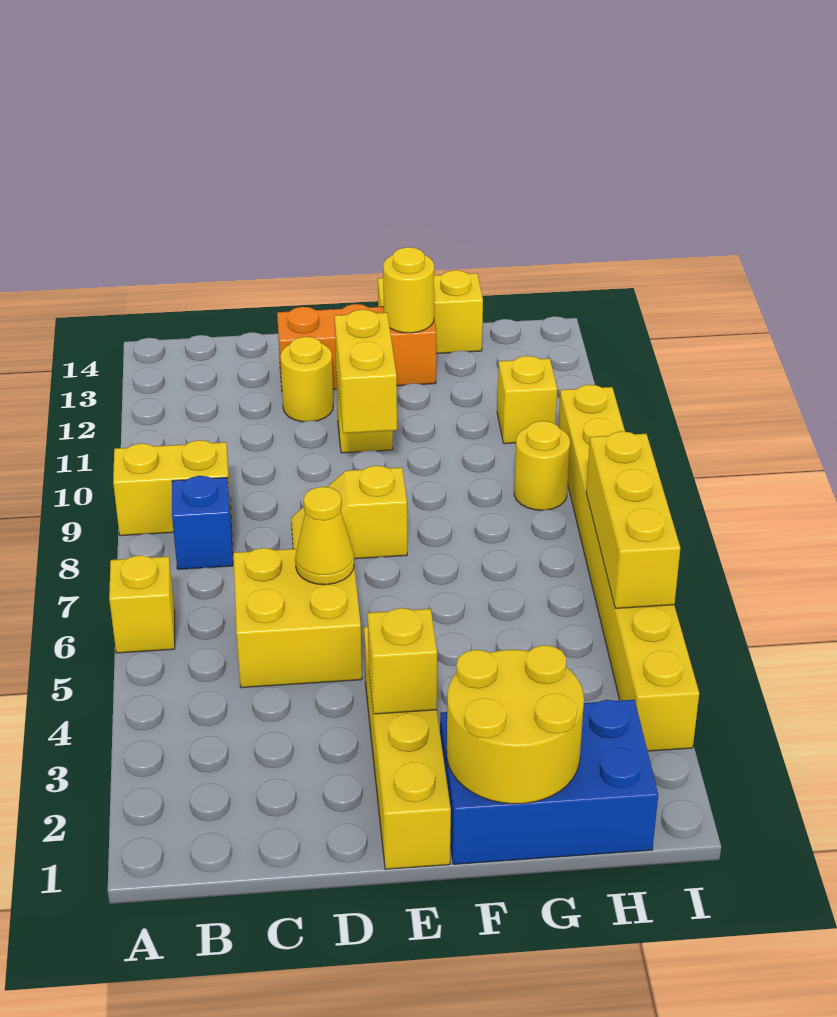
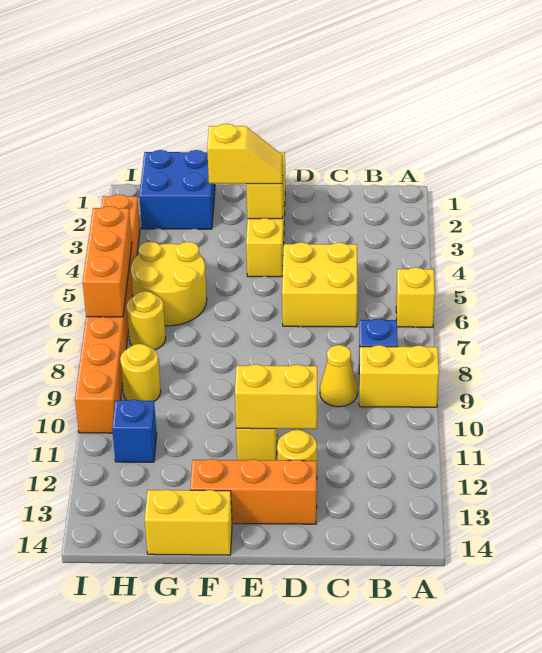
yellow 1x1 cone [295,487,354,585] -> yellow 1x1 cone moved to [320,345,358,407]
yellow 1x2 slope [291,466,407,559] -> yellow 1x2 slope moved to [207,124,283,184]
yellow 1x2 brick [335,310,397,433] -> yellow 1x2 brick turned to [235,364,317,429]
blue 2x3 brick [440,700,658,864] -> blue 2x2 brick [139,150,215,229]
yellow 2x2 round brick [447,645,584,804] -> yellow 2x2 round brick moved to [131,242,207,326]
yellow 1x1 round brick [383,247,434,333] -> yellow 1x1 round brick moved to [127,291,166,350]
yellow 1x1 brick [497,356,557,444] -> blue 1x1 brick [112,399,157,462]
yellow 1x8 brick [558,385,699,751] -> orange 1x8 brick [75,194,140,433]
yellow 1x3 brick [586,431,680,608] -> orange 1x3 brick [83,206,132,317]

